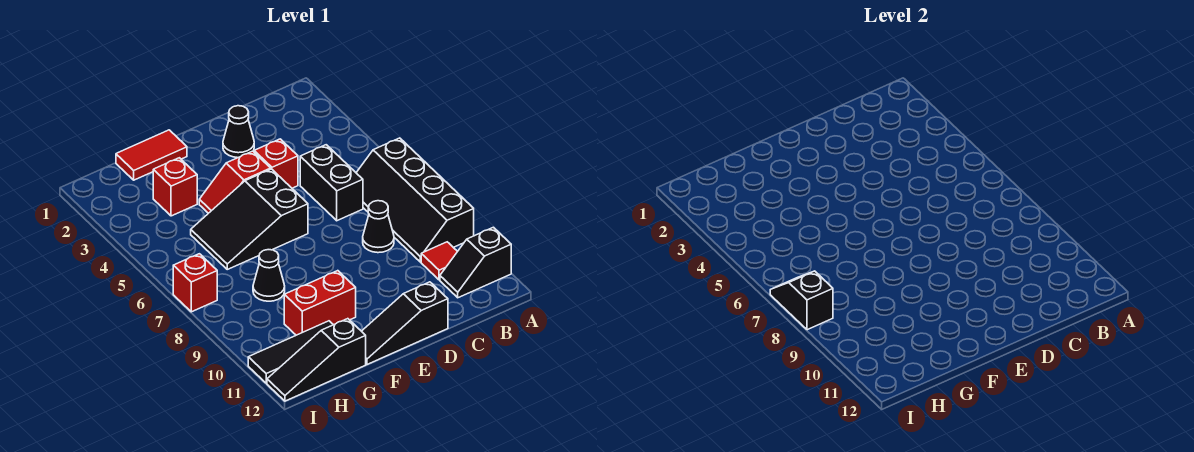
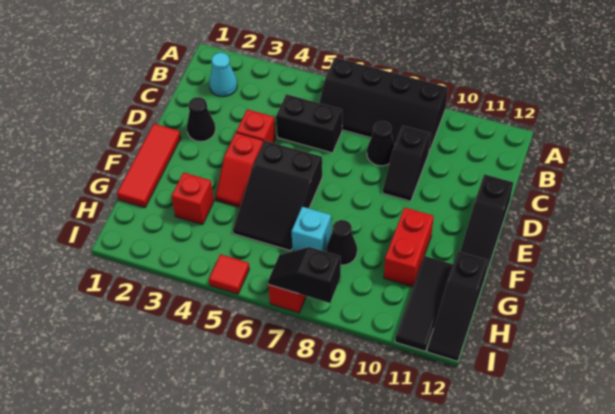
black 1x2 slope [440,227,511,298] -> black 1x2 slope moved to [383,126,431,201]
none -> cyan 1x1 cone [209,53,237,97]
red 1x1 tile [421,242,458,280] -> red 1x1 tile moved to [209,254,249,294]
red 1x2 tile [116,130,187,180] -> red 1x3 tile [117,124,181,207]
none -> cyan 1x1 brick [291,207,331,251]

